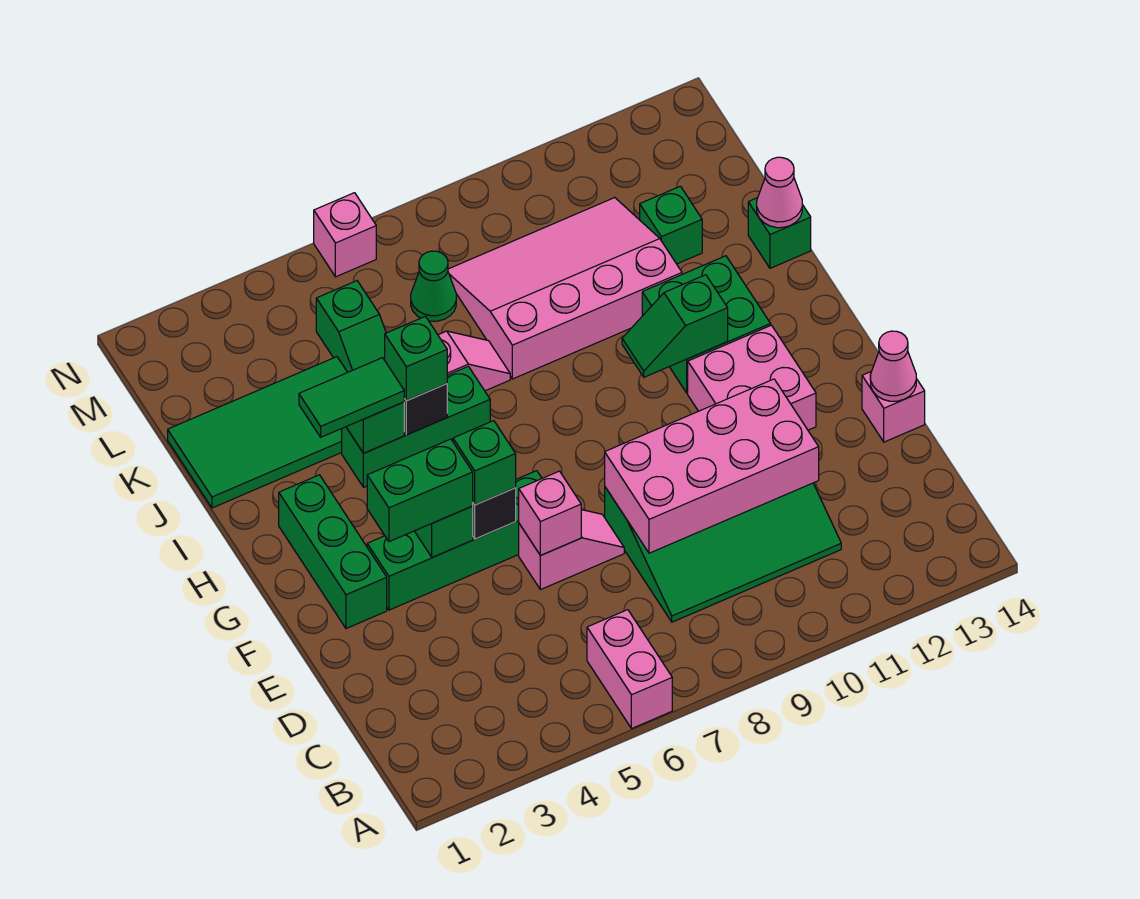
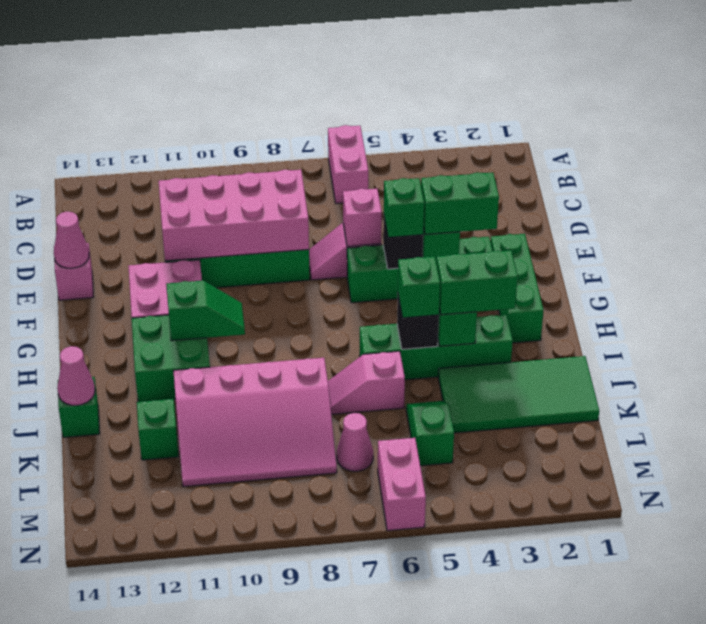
green 1x2 tile [299,358,404,437] -> green 1x2 brick [437,250,518,315]
green 1x3 brick [342,366,490,487] -> green 1x4 brick [360,315,513,380]
green 1x1 cone [411,251,456,321] -> pink 1x1 cone [337,413,373,471]
pink 1x1 brick [314,193,376,277] -> pink 1x2 brick [378,438,426,531]

